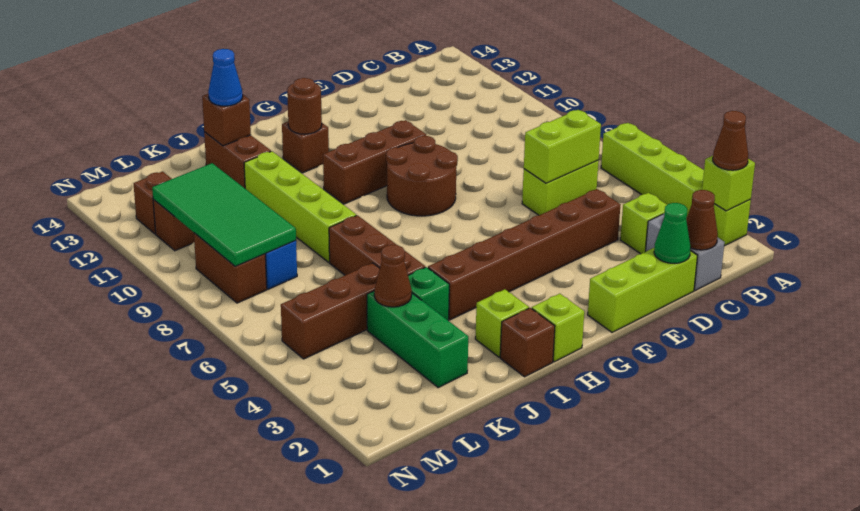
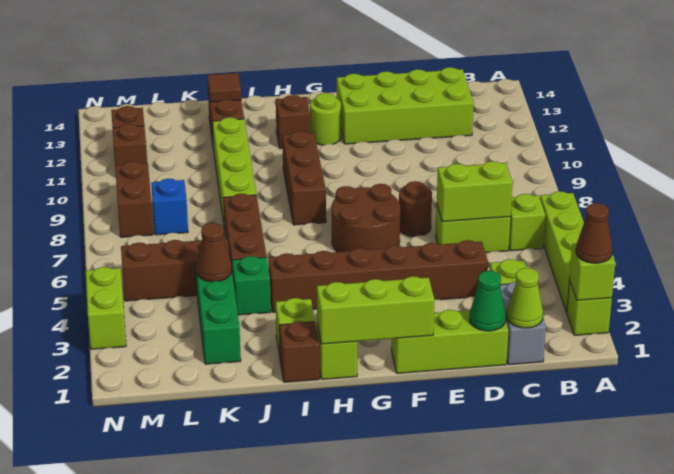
none -> lime 1x1 brick [509,194,545,251]
brown 1x1 cone [686,190,718,250] -> lime 1x1 cone [507,268,543,328]
none -> lime 2x4 brick [337,67,474,144]
none -> lime 1x3 brick [317,276,435,344]
brown 2x2 round brick [386,136,458,216] -> brown 2x2 round brick moved to [332,184,400,252]
brown 1x3 brick [323,120,426,204] -> brown 1x3 brick turned to [282,131,326,225]
none -> lime 1x1 round brick [310,93,341,145]
brown 1x1 round brick [287,78,322,134] -> brown 1x1 round brick moved to [399,181,432,236]
brown 1x1 brick [202,94,251,146] -> brown 1x1 tile [207,73,241,102]
blue 1x1 cone [208,49,243,106] -> none
green 2x4 tile [152,163,296,266] -> none
none -> lime 1x2 brick [86,267,126,349]

